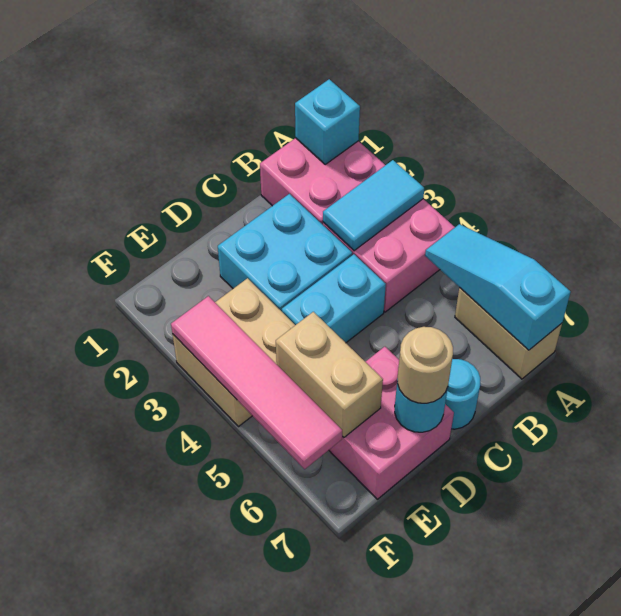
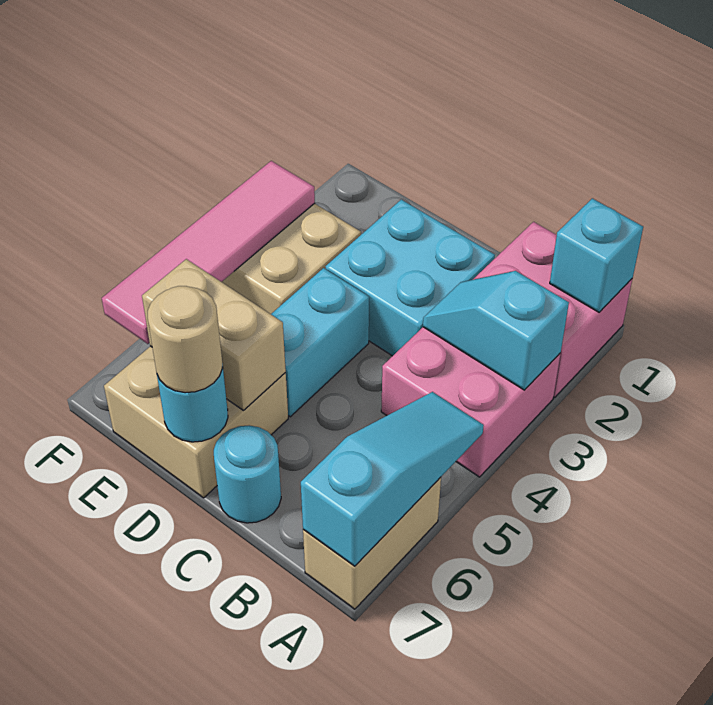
cyan 1x2 tile [323,160,424,251] -> cyan 1x2 slope [423,271,569,390]
cyan 1x2 brick [282,254,386,343] -> cyan 1x2 brick turned to [271,268,369,417]
pink 2x2 brick [329,347,454,499] -> tan 2x2 brick [104,346,288,498]
tan 1x2 brick [276,312,383,437] -> tan 1x2 brick turned to [142,259,286,410]

